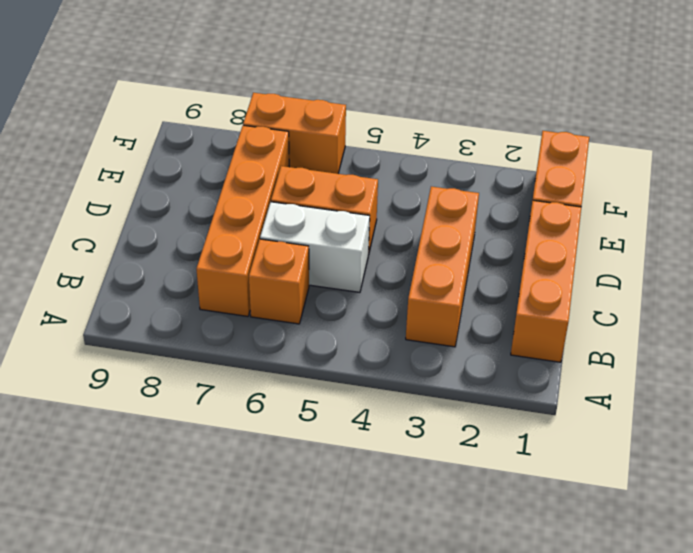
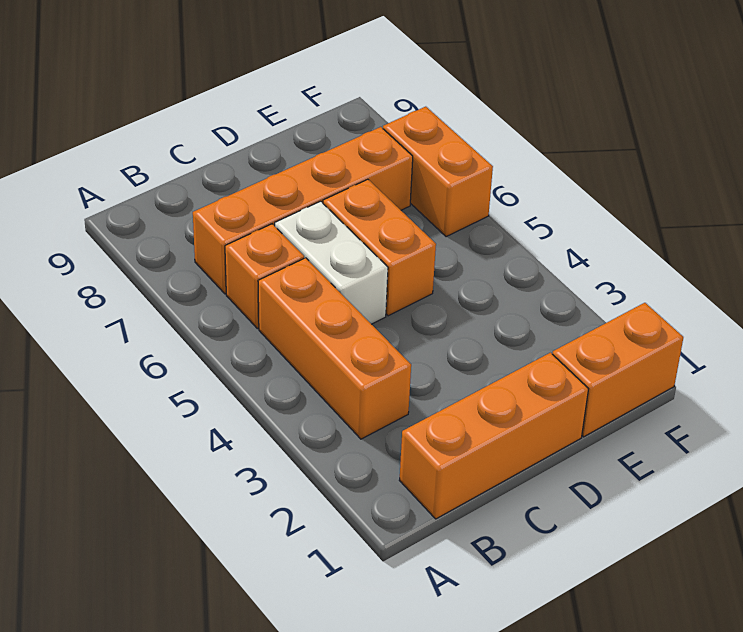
orange 1x3 brick [406,187,479,347] -> orange 1x3 brick turned to [258,258,411,439]

